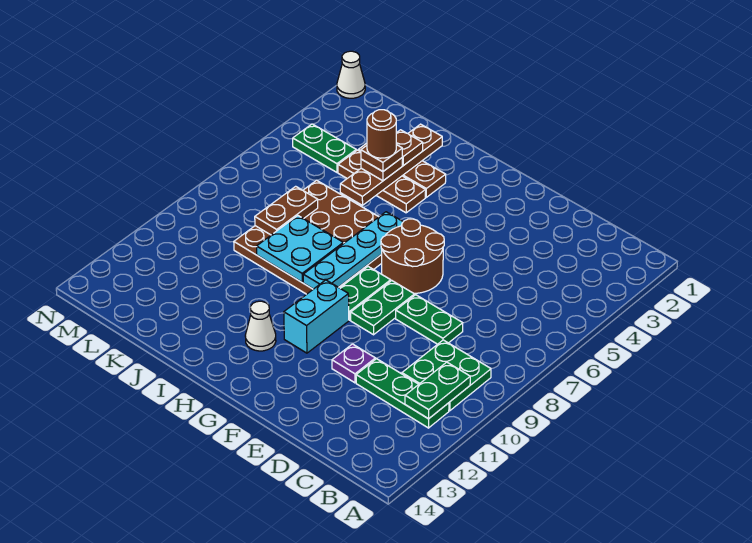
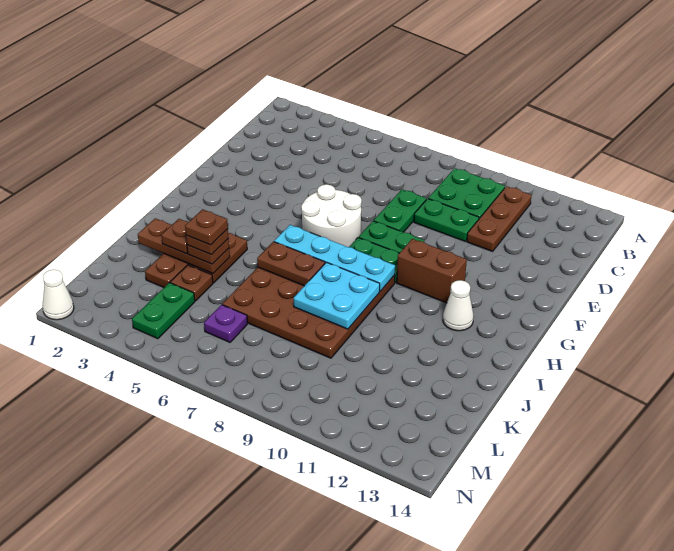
green 1x2 plate [405,362,470,419] -> green 1x2 plate moved to [414,199,479,242]
green 1x3 plate [356,359,449,428] -> brown 1x3 plate [467,186,532,251]
purple 1x1 plate [332,344,375,383] -> purple 1x1 plate moved to [204,305,247,342]
brown 2x2 round brick [381,219,444,294] -> white 2x2 round brick [301,184,362,247]
cyan 1x2 brick [284,280,349,353] -> brown 1x2 brick [397,239,467,303]
brown 1x4 plate [340,124,442,205] -> brown 1x3 plate [138,218,230,274]
brown 1x1 round brick [367,110,396,158] -> brown 1x1 plate [185,209,228,245]
brown 1x2 plate [255,186,318,235] -> brown 1x2 plate moved to [257,242,325,286]

